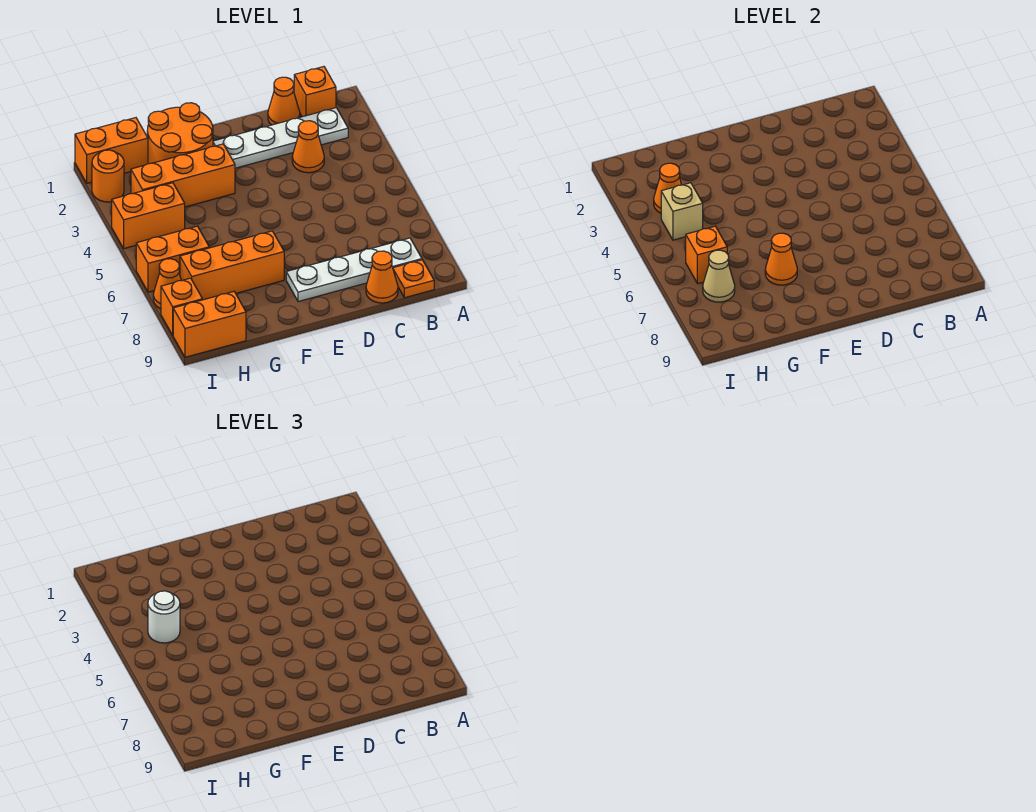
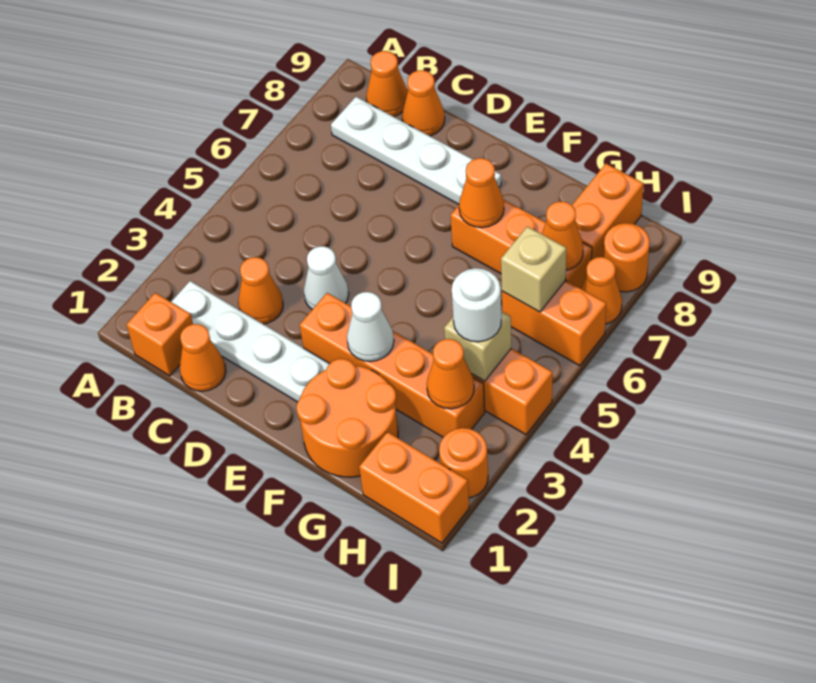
orange 1x1 plate [393,260,434,298] -> orange 1x1 cone [366,51,408,117]
none -> white 1x1 cone [304,246,349,309]
orange 1x3 brick [131,144,235,207] -> orange 1x4 brick [300,293,485,437]
none -> white 1x1 cone [347,292,394,362]
orange 1x1 brick [686,226,727,284] -> tan 1x1 brick [501,226,566,312]
tan 1x1 cone [703,250,735,302] -> orange 1x1 cone [542,201,583,270]
orange 1x2 brick [173,292,246,357] -> orange 1x2 brick turned to [572,164,643,259]
orange 1x1 brick [161,278,202,335] -> orange 1x1 round brick [603,223,650,292]

